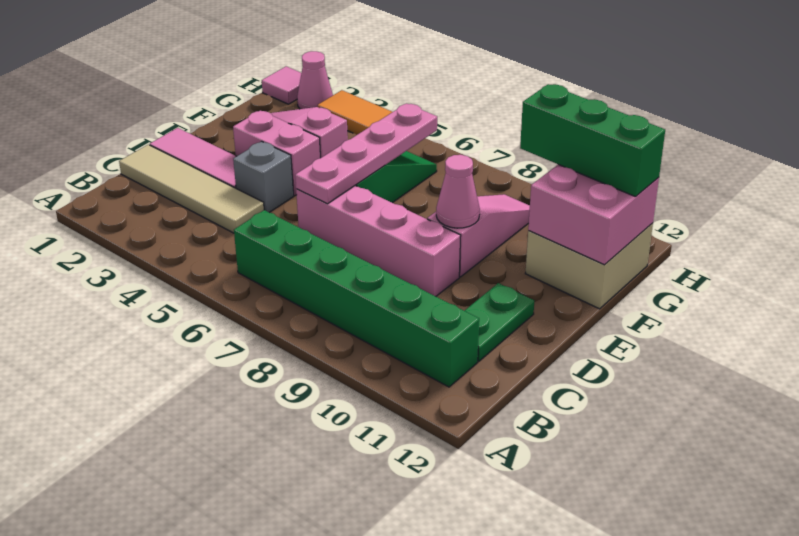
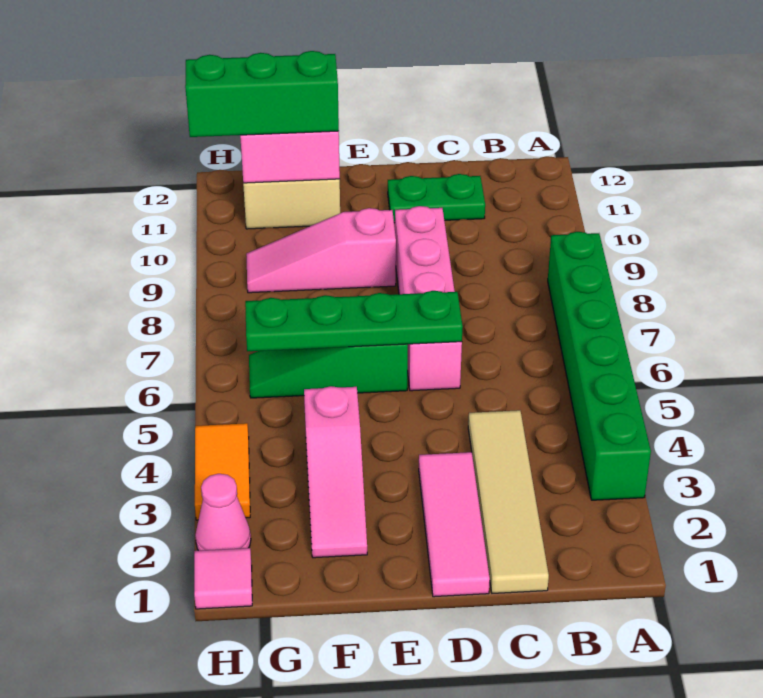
green 1x6 brick [234,210,479,387] -> green 1x6 brick moved to [548,232,651,500]
grey 1x1 brick [233,141,293,213] -> none
pink 1x4 plate [295,103,437,204] -> green 1x4 plate [245,291,463,351]
pink 1x2 brick [233,111,320,196] -> none
pink 1x1 cone [436,155,480,228] -> none
green 1x3 brick [520,84,665,197] -> green 1x3 brick turned to [185,51,339,137]

